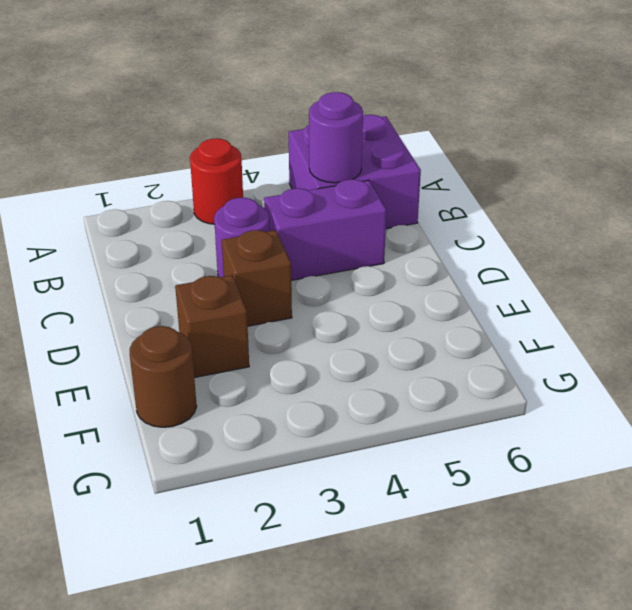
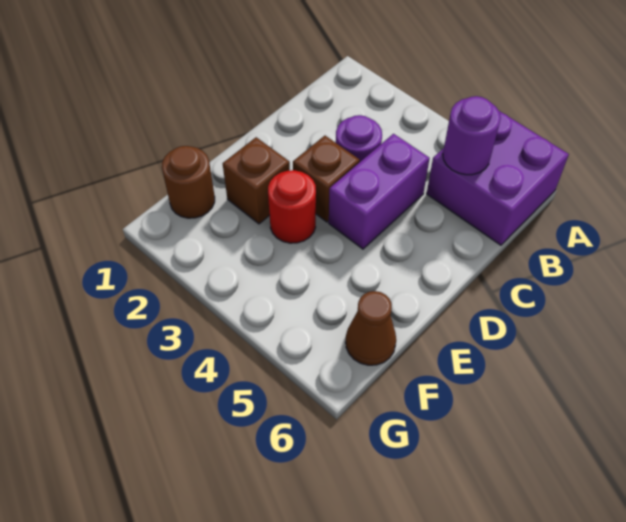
red 1x1 round brick [190,138,243,224] -> red 1x1 round brick moved to [268,170,316,243]
purple 1x2 brick [264,179,386,280] -> purple 1x2 brick turned to [329,134,430,249]
none -> brown 1x1 cone [346,291,396,365]

